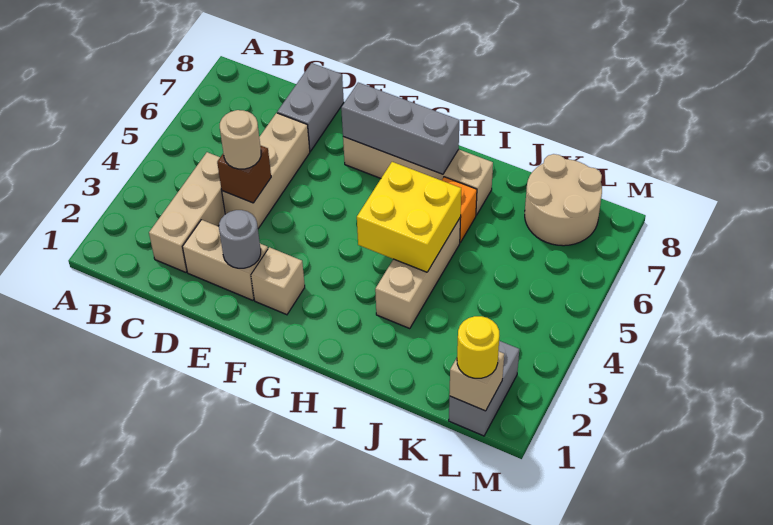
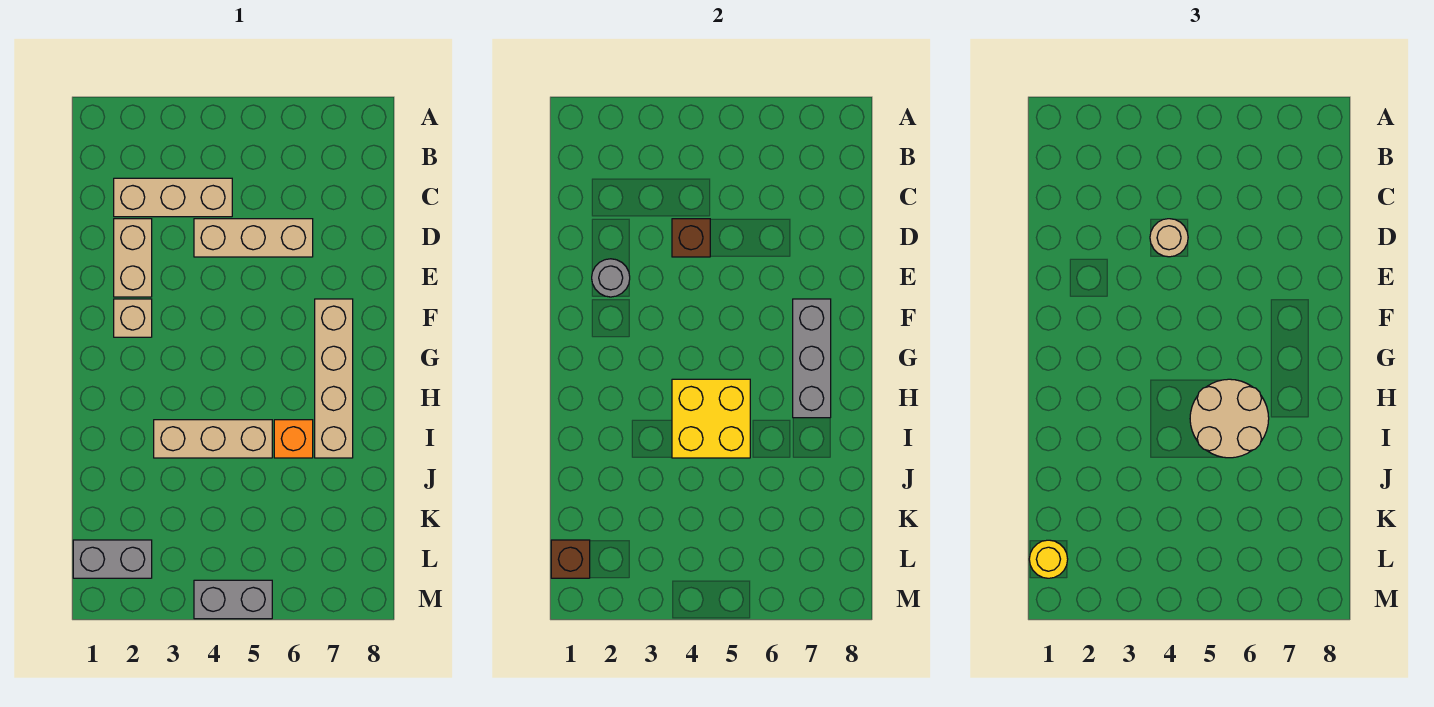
grey 1x2 brick [277,63,344,151] -> grey 1x2 brick moved to [194,580,272,619]
tan 2x2 round brick [525,154,602,246] -> tan 2x2 round brick moved to [1190,379,1269,458]
tan 1x1 brick [449,351,504,411] -> brown 1x1 brick [551,540,590,578]

